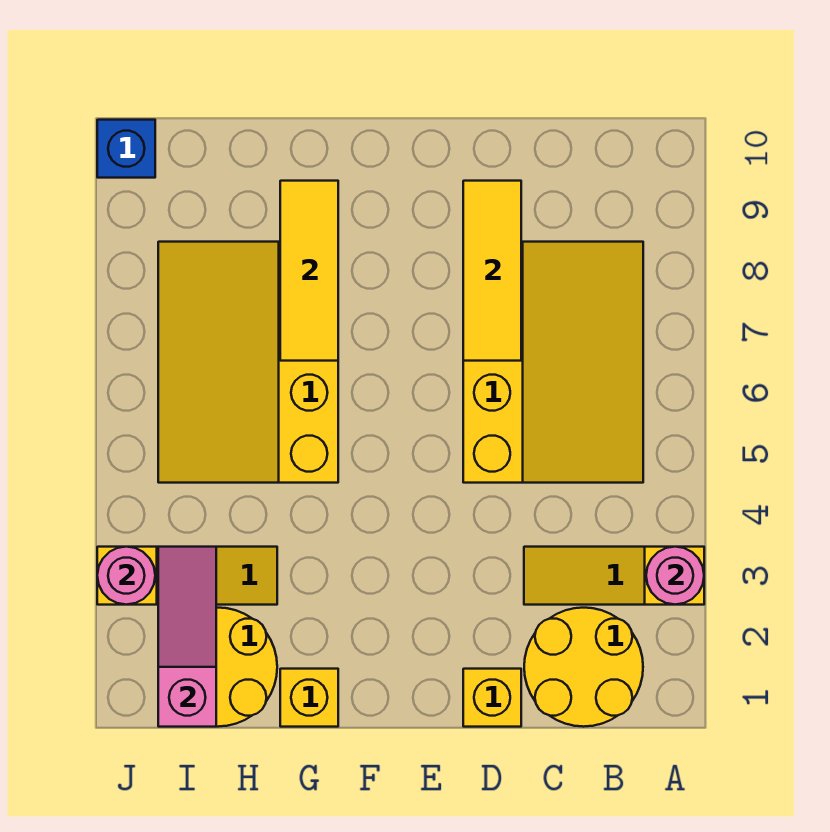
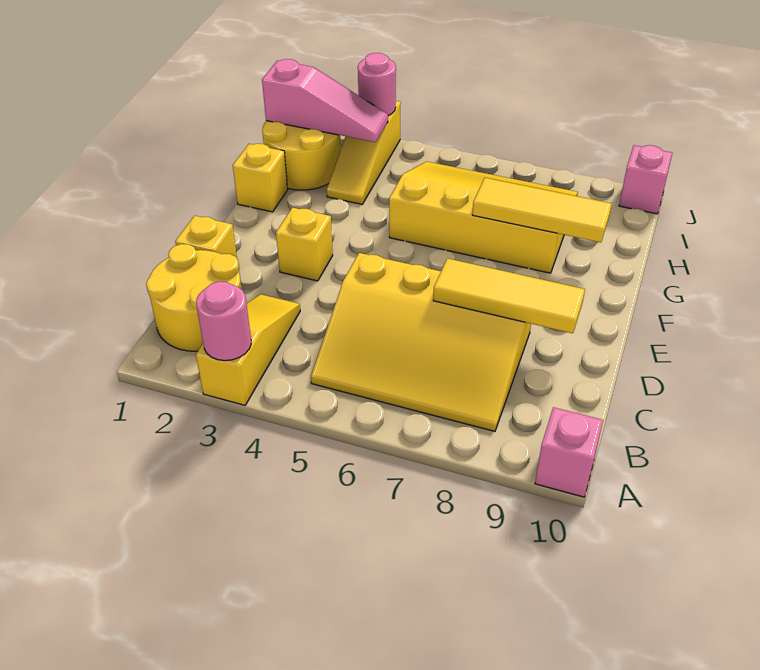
none -> pink 1x1 brick [535,407,603,497]
none -> yellow 1x1 brick [276,208,333,281]
blue 1x1 brick [97,120,155,178] -> pink 1x1 brick [619,145,672,214]

